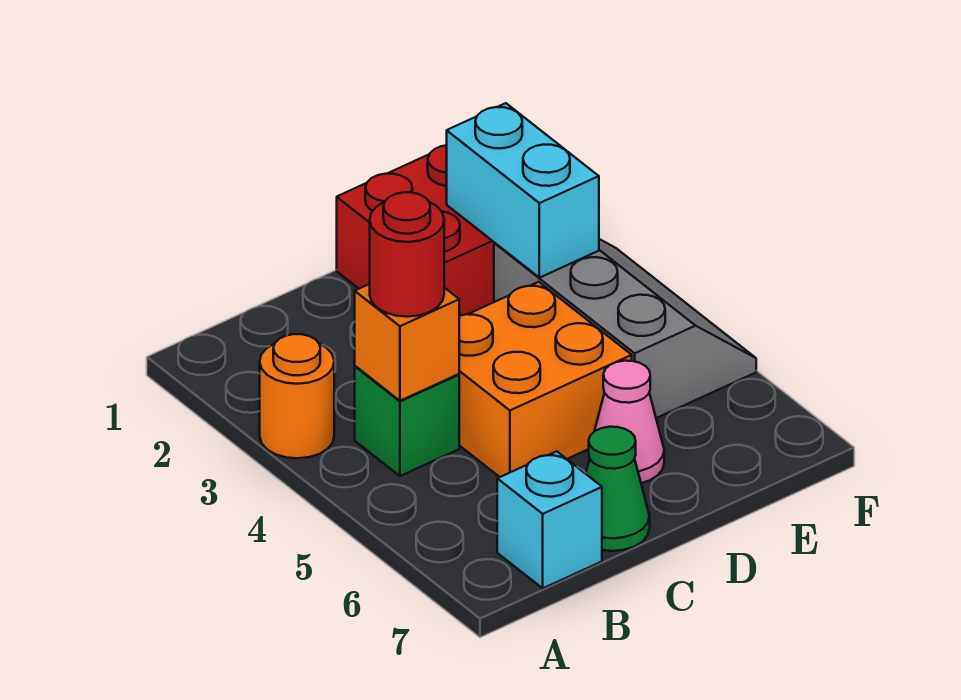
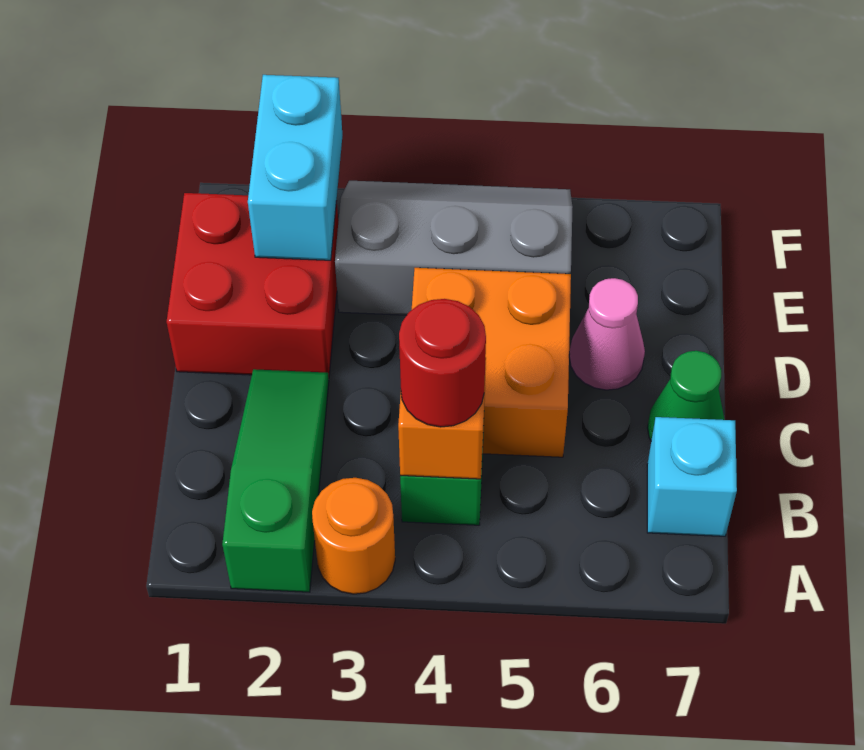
none -> green 1x3 slope [222,369,329,592]
cyan 1x2 brick [447,103,599,278] -> cyan 1x2 brick turned to [248,75,342,260]

